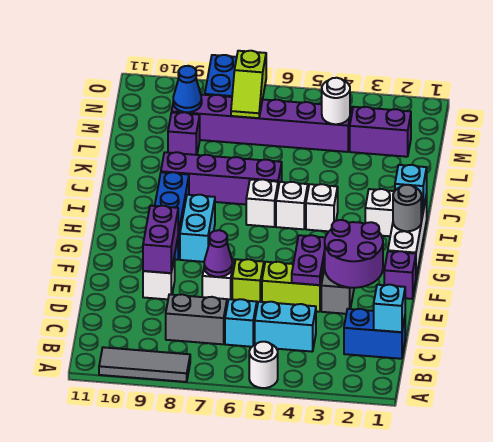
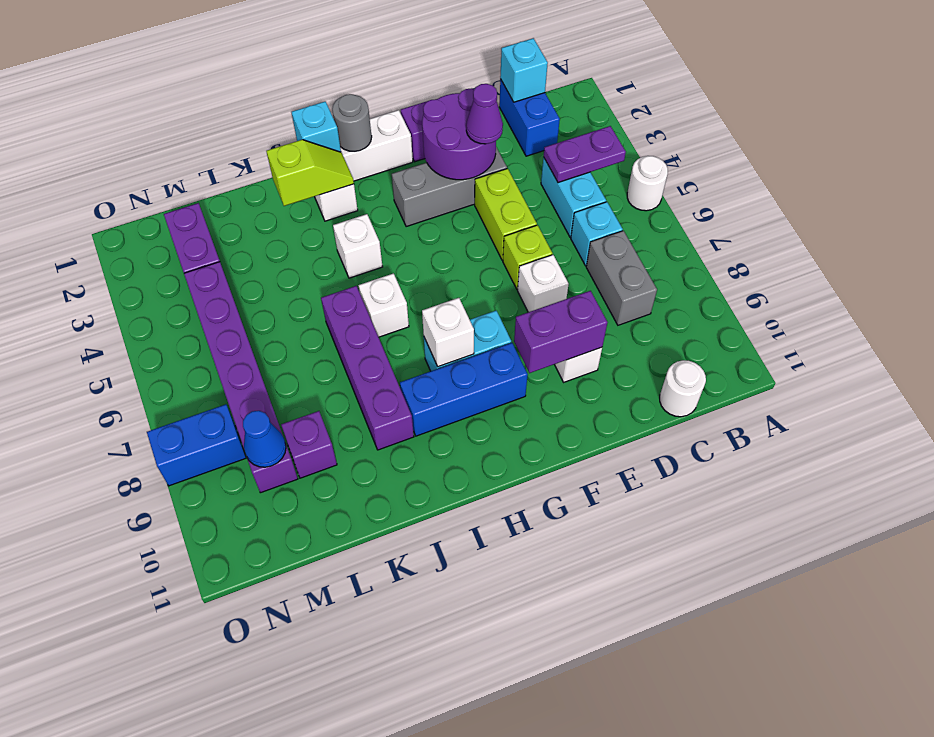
grey 1x3 tile [99,347,190,382] -> none
purple 1x2 plate [292,235,325,285] -> purple 1x2 plate moved to [544,126,626,183]
purple 1x1 cone [204,230,232,277] -> purple 1x1 cone moved to [466,84,503,144]
white 1x1 brick [276,182,308,229] -> white 1x1 brick moved to [422,298,474,367]
white 1x1 round brick [322,78,350,124] -> white 1x1 round brick moved to [660,360,706,417]
lime 1x2 slope [231,51,266,118] -> lime 1x2 slope moved to [266,140,354,206]

